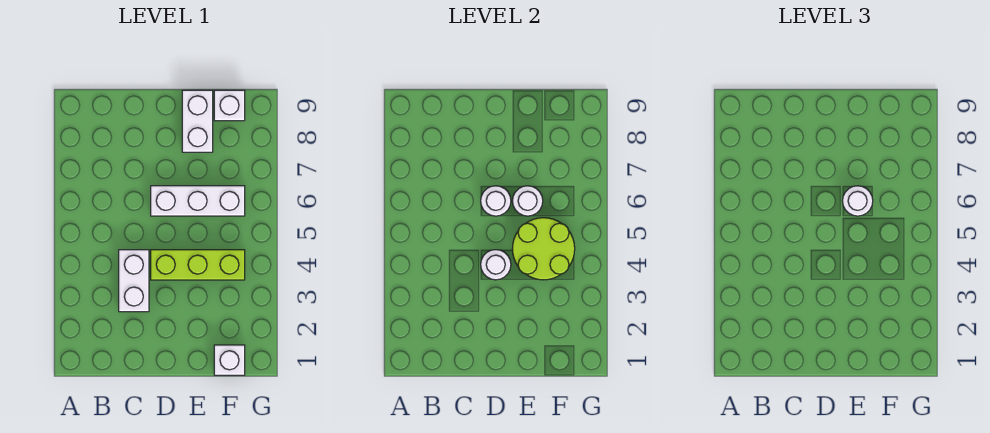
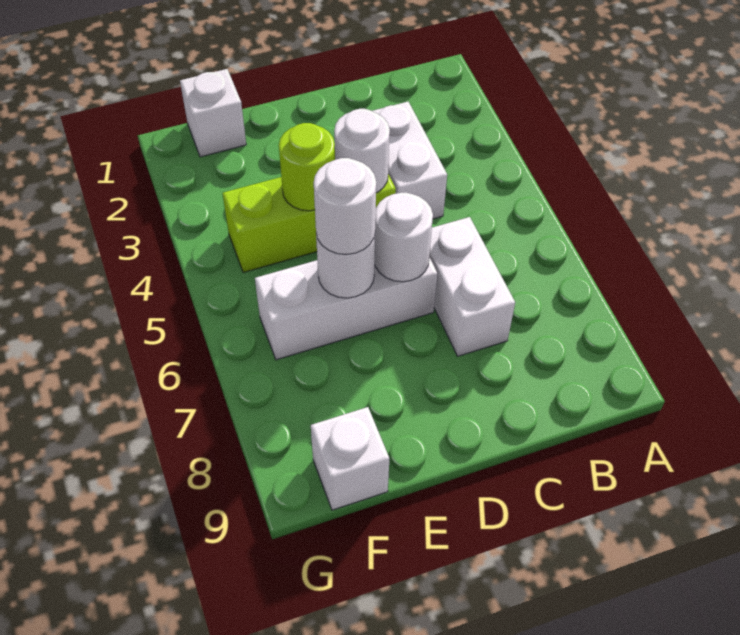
lime 2x2 round brick [512,218,575,280] -> lime 1x1 round brick [279,123,335,211]
white 1x2 brick [182,90,213,152] -> white 1x2 brick moved to [429,217,515,356]

